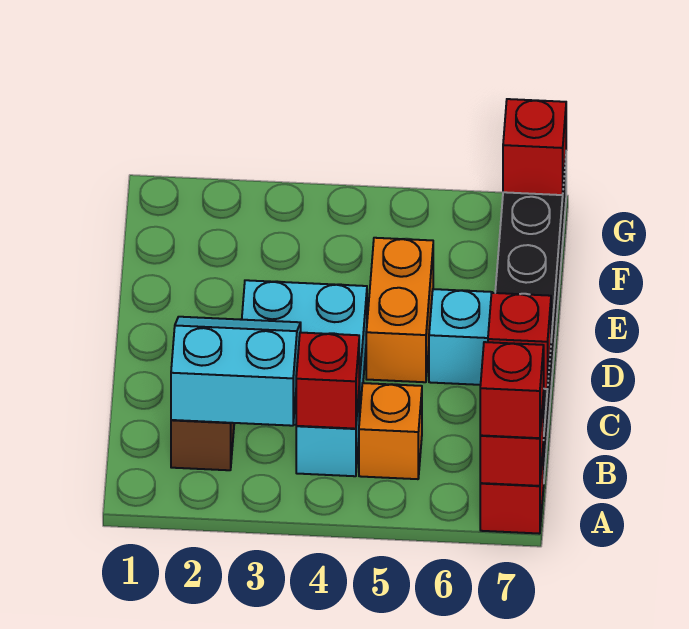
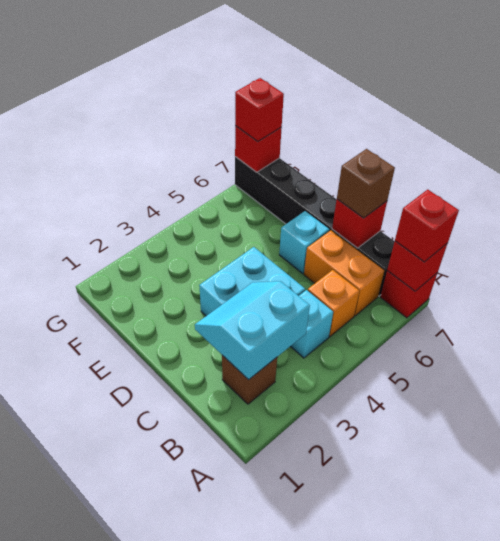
red 1x1 brick [296,332,359,429] -> red 1x1 brick moved to [235,78,284,141]
none -> brown 1x1 brick [337,149,395,218]
orange 1x2 brick [366,238,433,382] -> orange 1x2 brick moved to [304,230,384,316]

